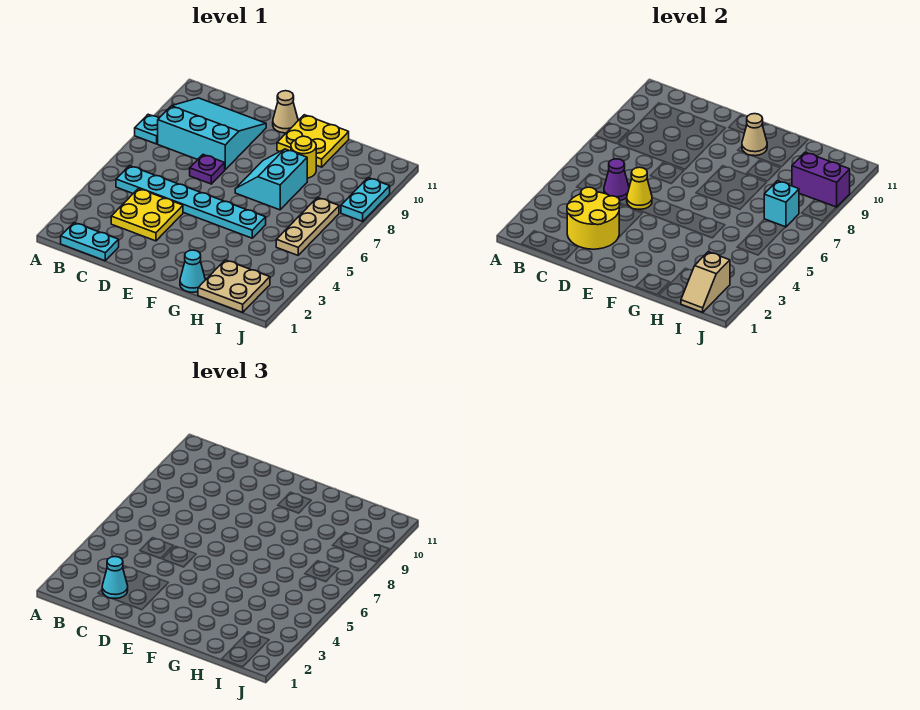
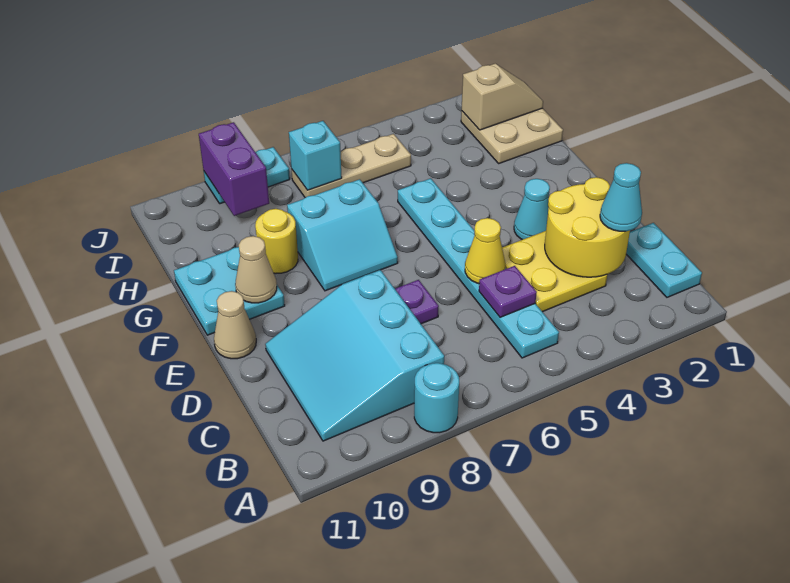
cyan 1x1 plate [135,114,159,144] -> cyan 1x1 round brick [414,363,459,433]
purple 1x1 cone [604,159,629,200] -> purple 1x1 plate [479,266,537,317]
yellow 2x2 plate [277,115,349,167] -> cyan 2x2 plate [174,247,285,335]
cyan 1x1 cone [180,250,205,292] -> cyan 1x1 cone moved to [514,179,550,240]

